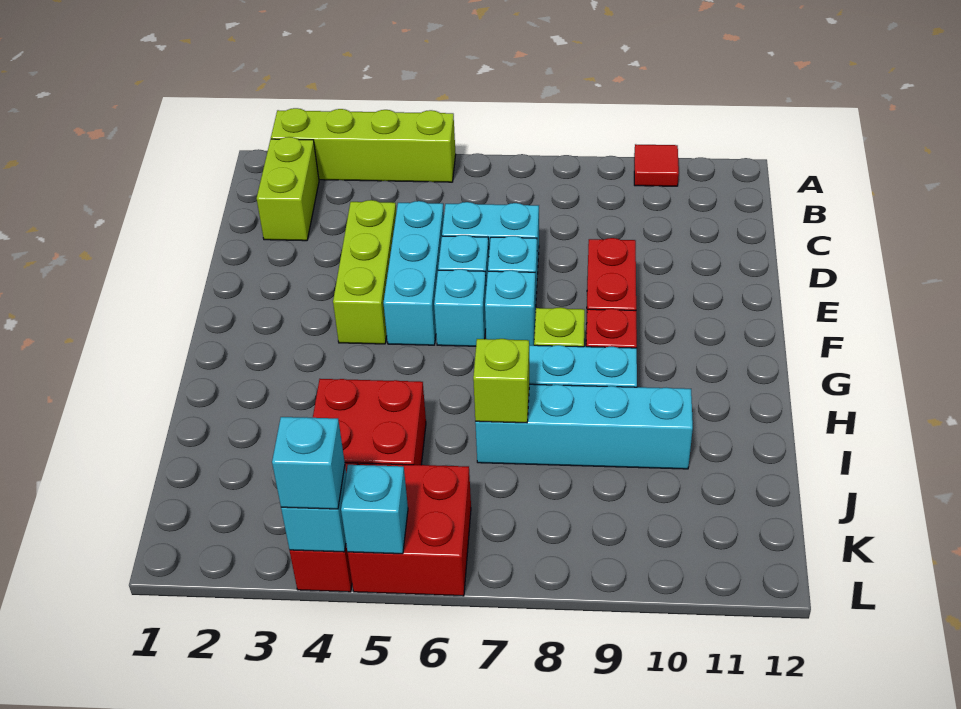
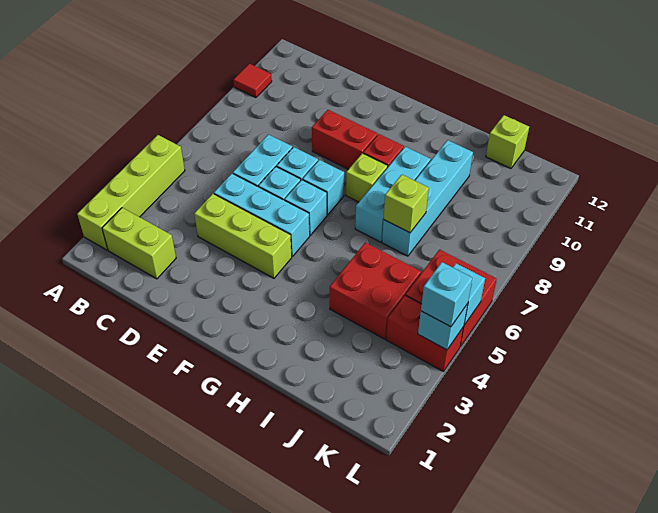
none -> lime 1x1 brick [486,115,529,168]

